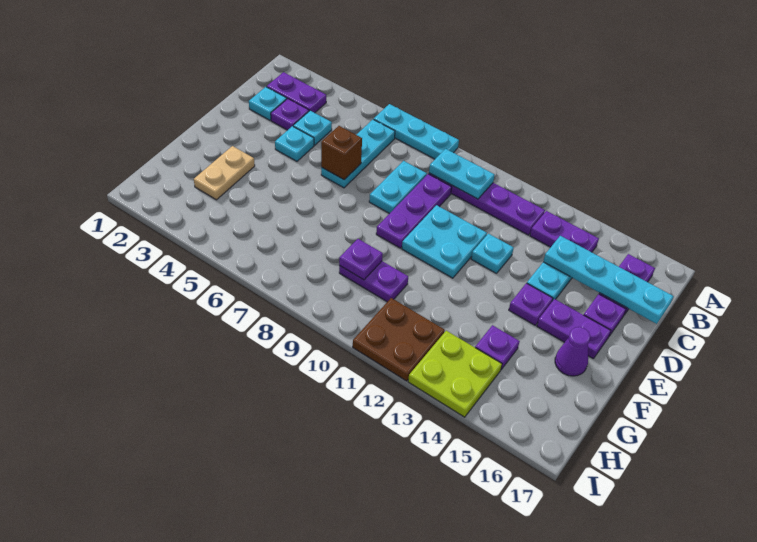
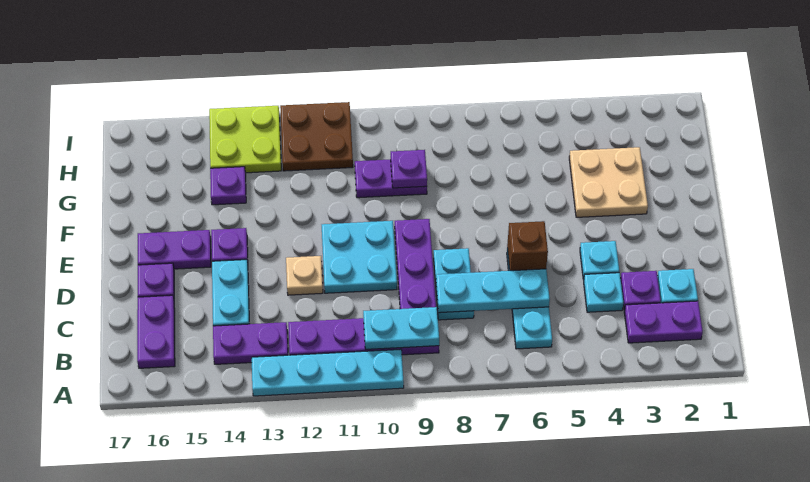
cyan 1x3 plate [374,104,459,159] -> cyan 1x3 plate moved to [436,269,550,313]
cyan 1x4 plate [543,236,674,324] -> cyan 1x4 plate moved to [252,349,404,396]
cyan 1x1 plate [471,234,514,273] -> tan 1x1 plate [286,256,323,295]
tan 1x2 plate [194,146,255,200] -> tan 2x2 plate [569,147,648,217]
purple 1x1 cone [555,327,591,376] -> none

